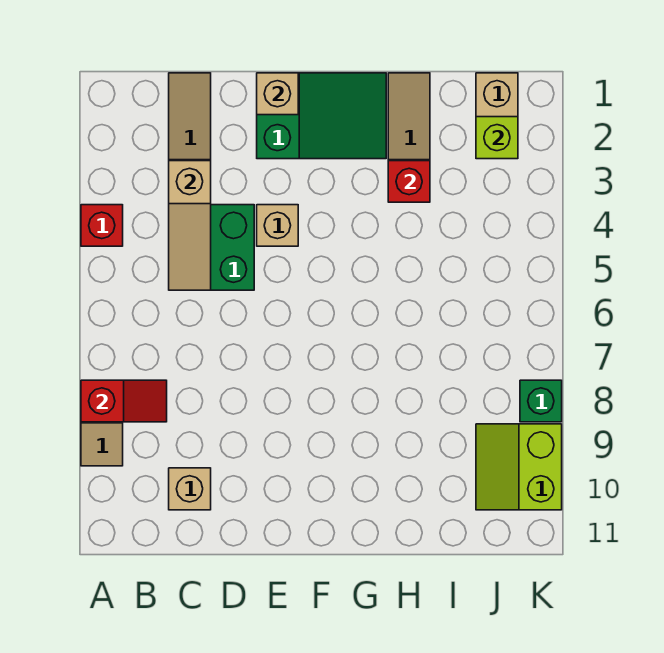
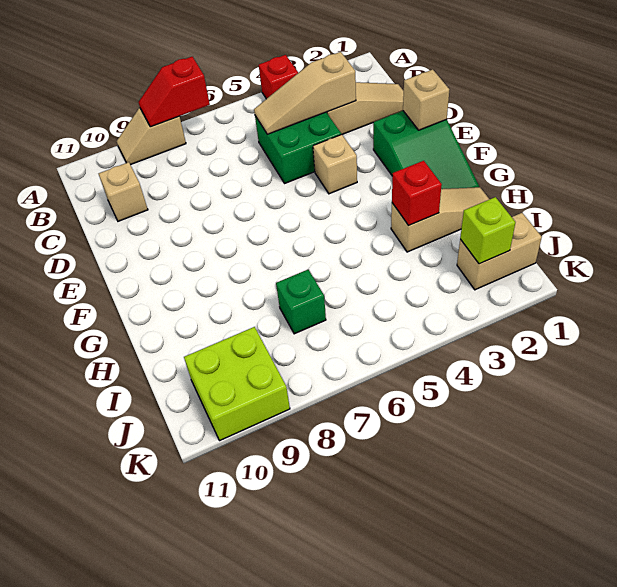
red 1x2 slope [81,380,167,422] -> red 1x2 slope turned to [138,57,210,127]
lime 2x2 slope [476,424,562,510] -> lime 2x2 brick [184,327,290,441]
green 1x1 brick [520,380,562,422] -> green 1x1 brick moved to [276,269,326,334]

